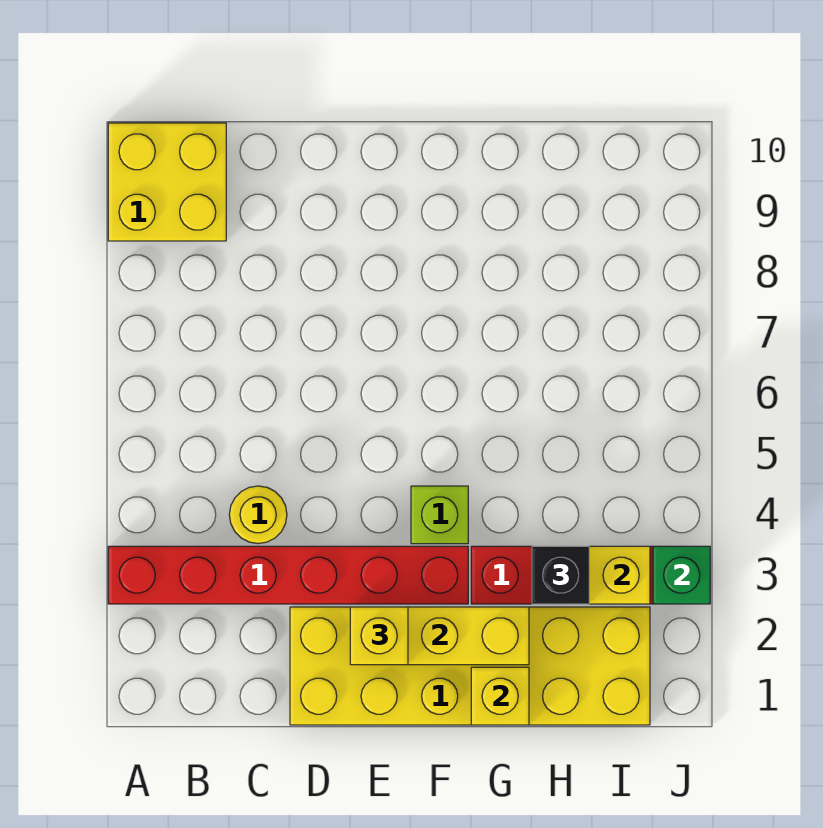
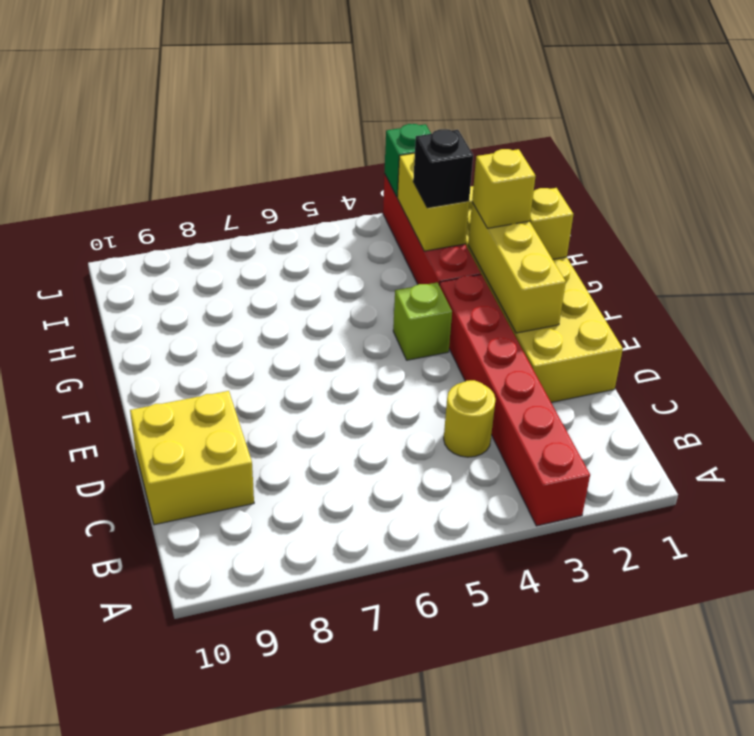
yellow 2x2 brick [108,123,226,241] -> yellow 2x2 brick moved to [130,391,254,525]
yellow 1x1 brick [350,607,408,665] -> yellow 1x1 brick moved to [472,149,535,228]

